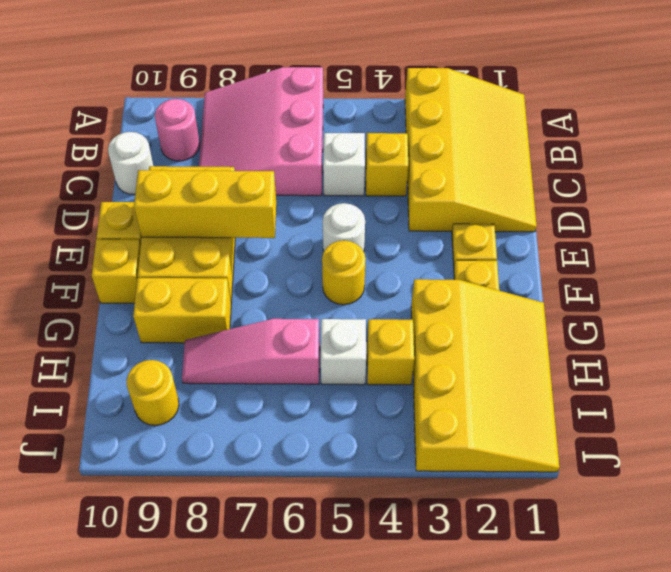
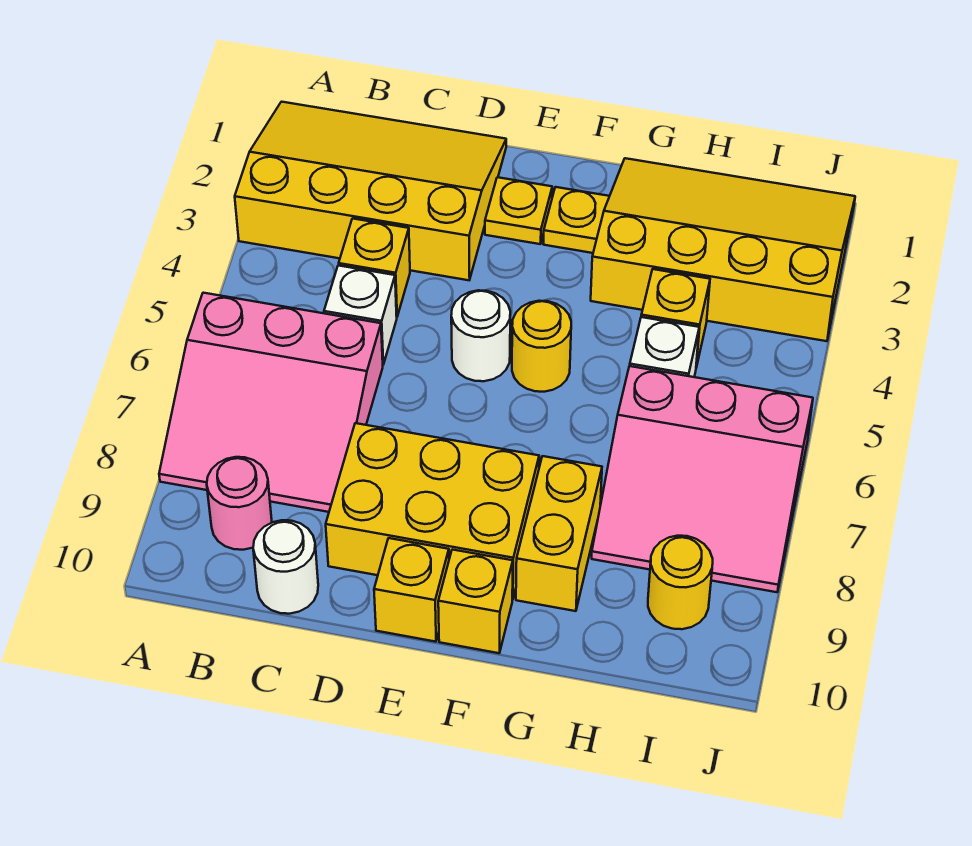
yellow 1x3 brick [134,170,276,238] -> none
pink 1x3 slope [182,319,320,384] -> pink 3x3 slope [592,366,813,592]

